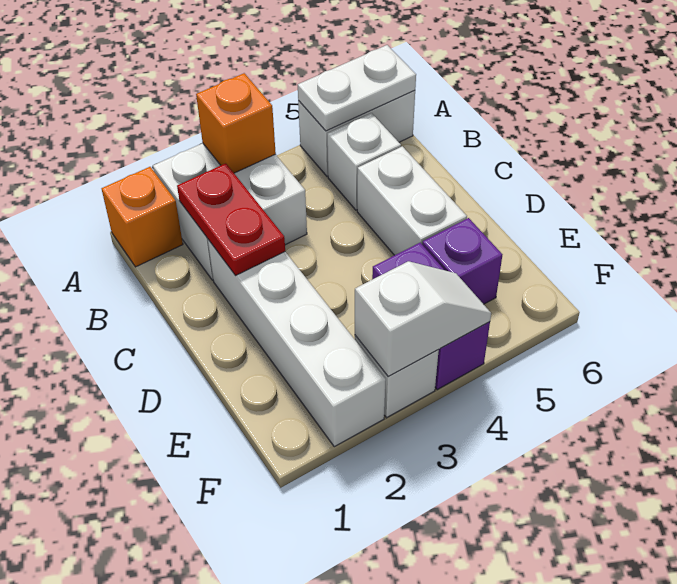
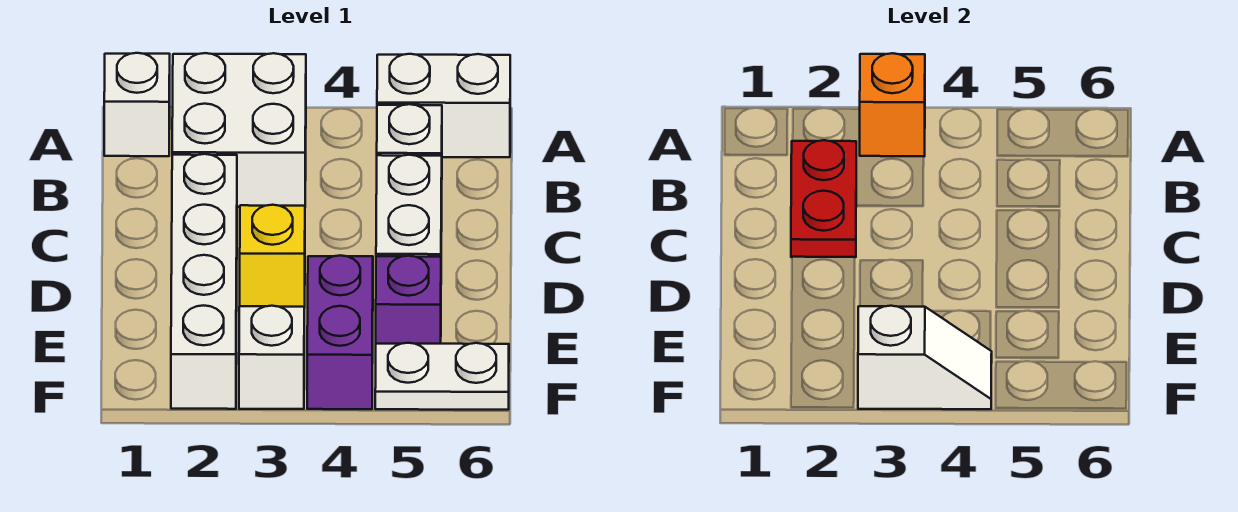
orange 1x1 brick [101,167,183,267] -> white 1x1 brick [104,53,170,156]
white 1x2 plate [298,45,416,131] -> white 1x2 plate moved to [375,343,509,410]
none -> yellow 1x1 brick [240,205,305,308]

